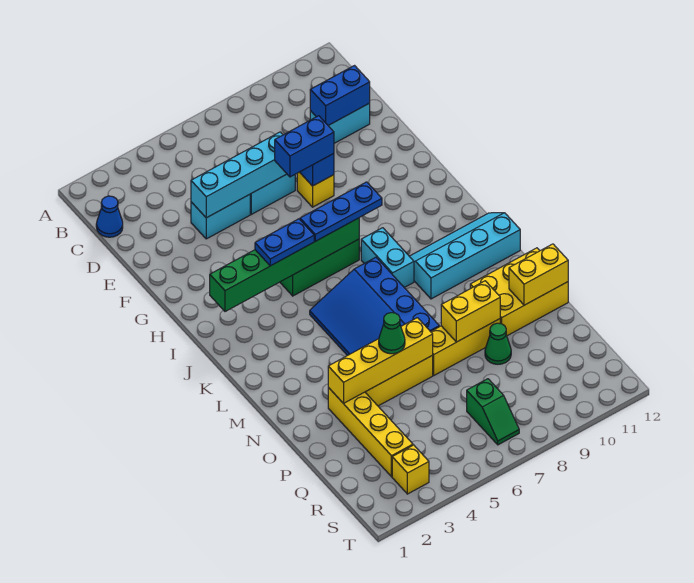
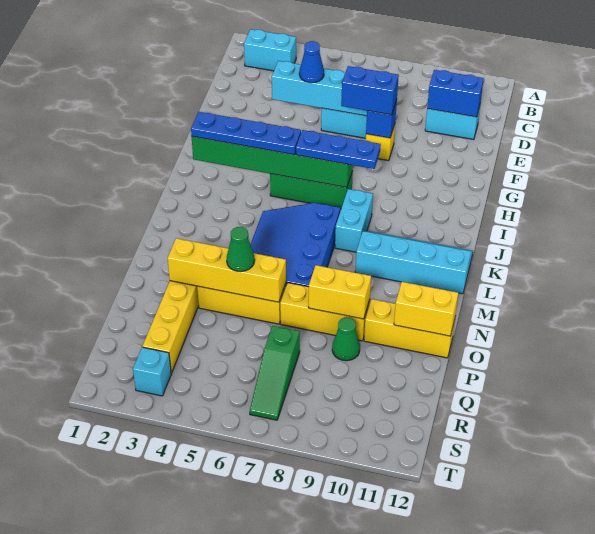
blue 1x1 cone [96,196,123,237] -> blue 1x1 cone moved to [299,41,324,83]
cyan 1x2 brick [191,194,250,239] -> cyan 1x2 brick moved to [244,29,296,71]
blue 1x2 plate [255,219,314,266] -> blue 1x4 plate [191,112,301,155]
yellow 2x3 brick [470,248,568,336] -> yellow 1x3 brick [364,299,455,358]
green 1x2 slope [467,379,519,445] -> green 1x3 slope [250,326,300,420]
yellow 1x1 brick [392,445,429,494] -> cyan 1x1 brick [133,347,171,396]

